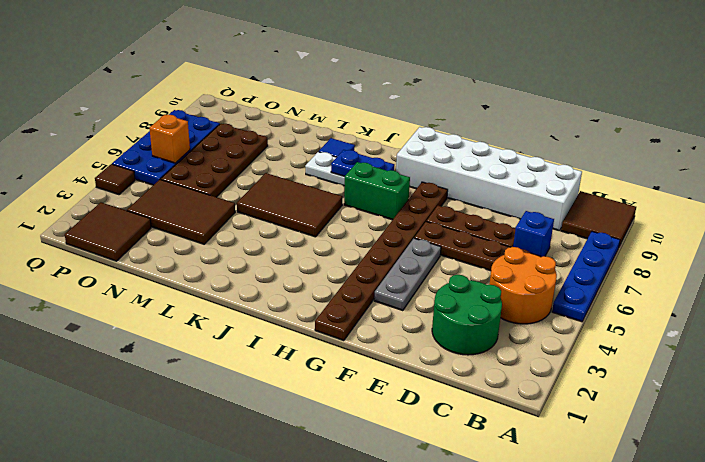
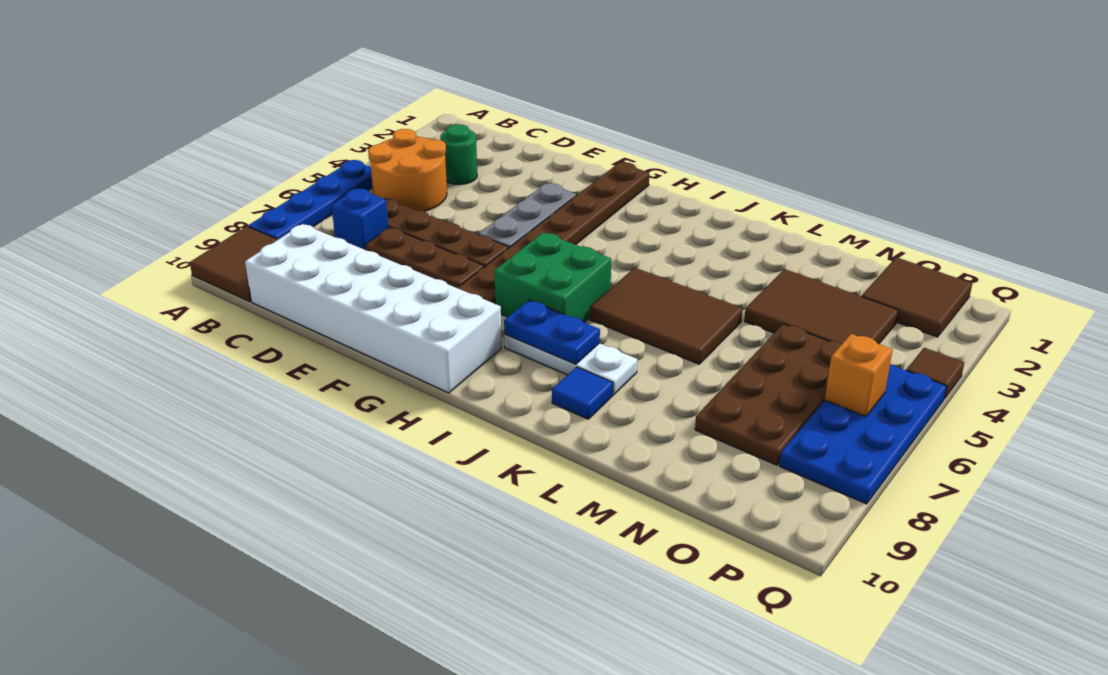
green 2x2 round brick [432,275,502,355] -> green 1x1 round brick [440,124,477,185]
green 1x2 brick [344,162,410,220] -> green 2x2 brick [494,233,611,323]

